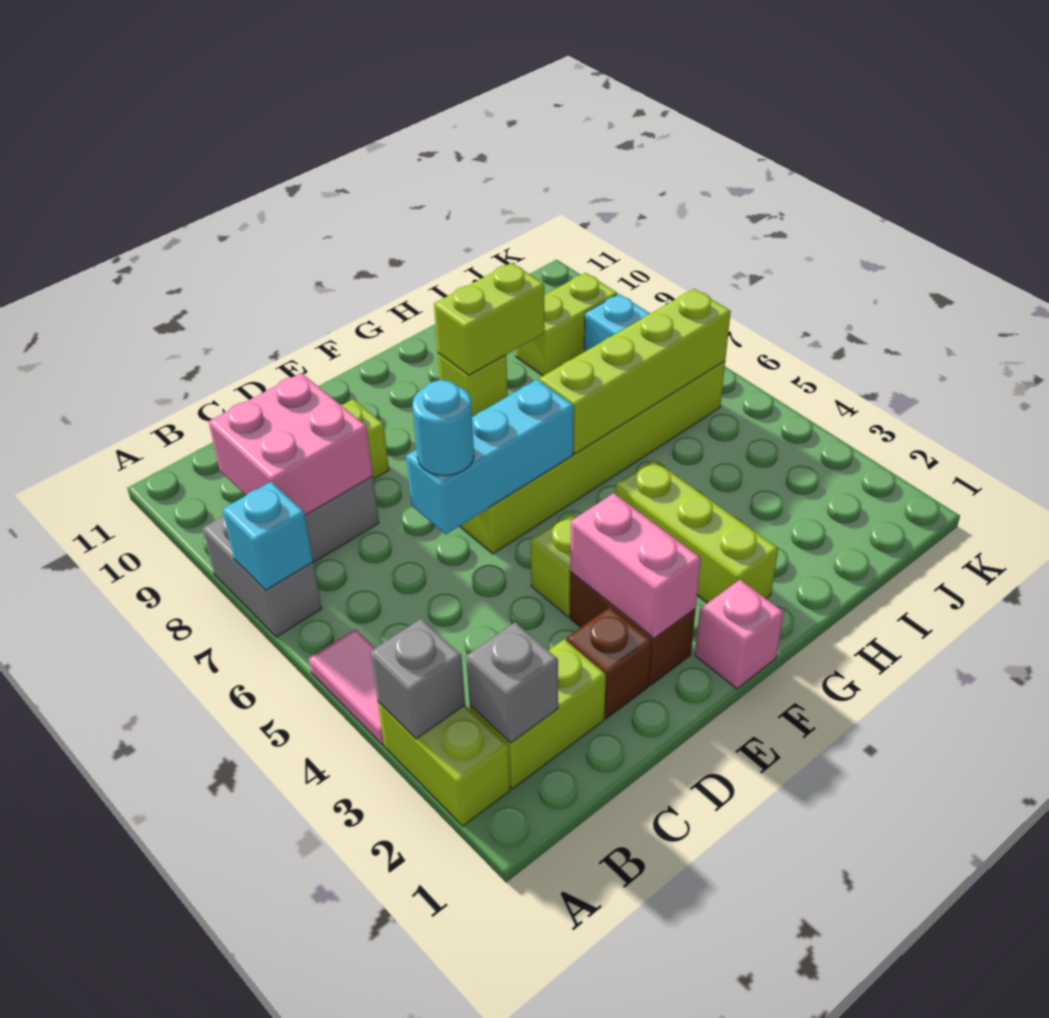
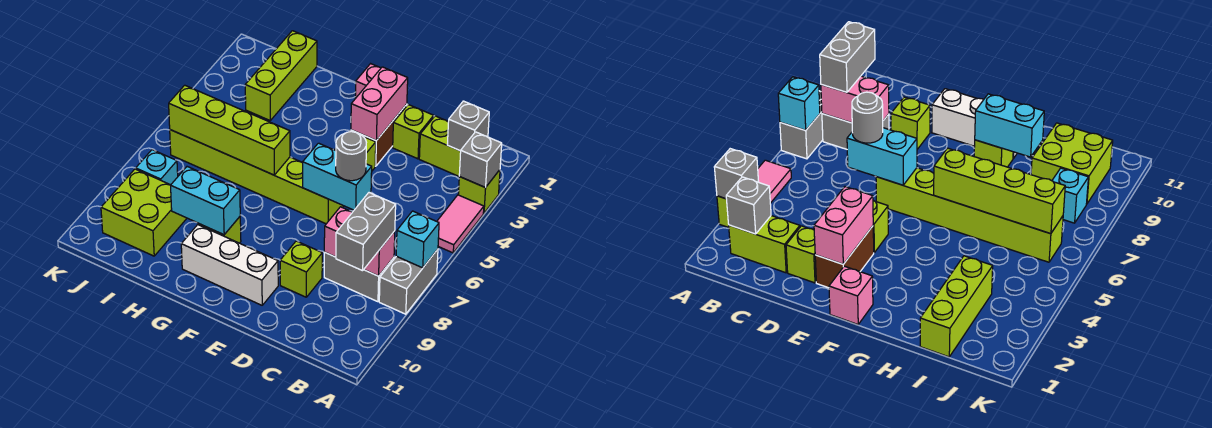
lime 1x2 brick [378,702,510,826] -> lime 1x1 brick [458,170,500,213]
pink 2x2 brick [208,373,373,515] -> pink 1x2 brick [324,207,395,276]
none -> grey 1x2 brick [336,193,396,271]
brown 1x1 brick [567,607,652,718] -> lime 1x1 brick [393,105,434,159]
cyan 1x3 brick [406,380,574,534] -> cyan 1x2 brick [303,143,372,210]
cyan 1x1 round brick [412,380,474,476] -> grey 1x1 round brick [336,132,366,181]
none -> white 1x3 brick [181,225,278,305]
lime 1x3 brick [615,460,778,603] -> lime 1x3 brick moved to [245,31,317,120]
lime 1x2 brick [434,263,545,375] -> cyan 1x2 brick [171,167,240,235]
lime 1x2 brick [516,273,617,376] -> lime 2x2 brick [101,169,187,256]

